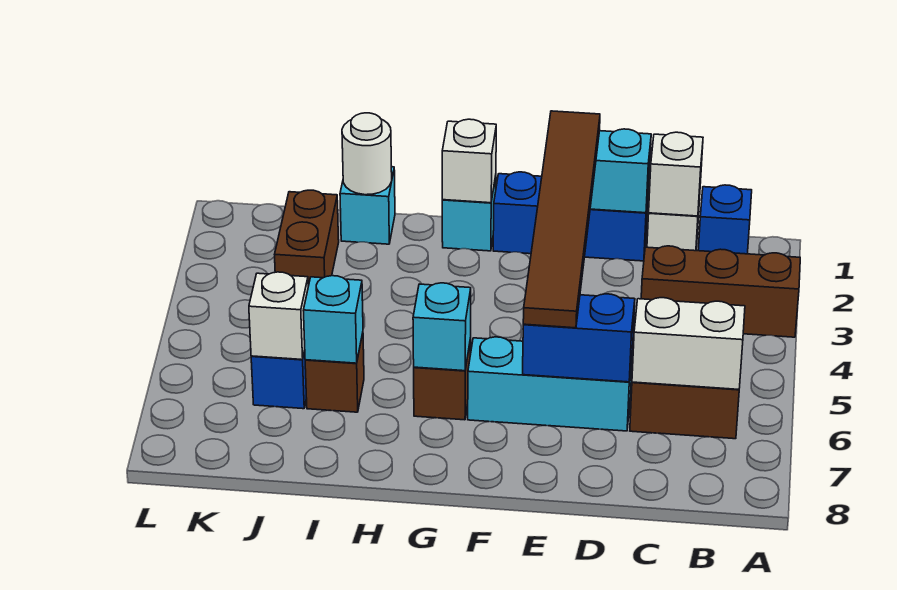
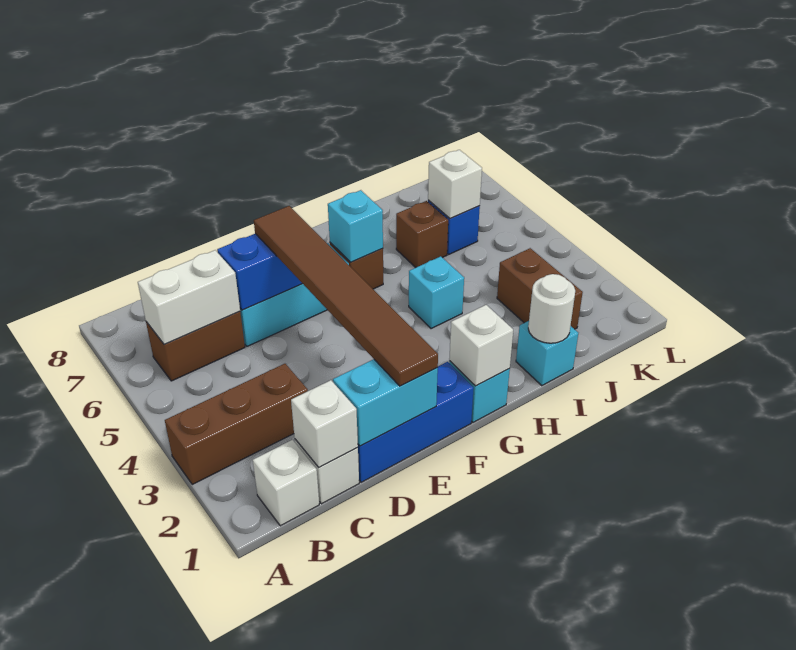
blue 1x1 brick [698,185,752,254] -> white 1x1 brick [253,440,319,526]
cyan 1x1 brick [303,276,363,363] -> cyan 1x1 brick moved to [409,256,464,329]

